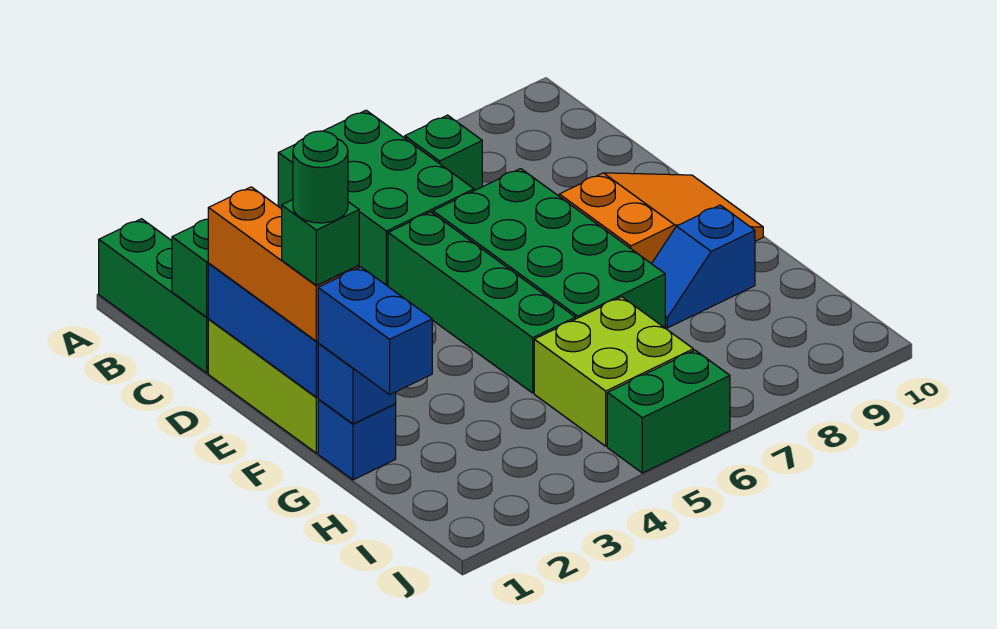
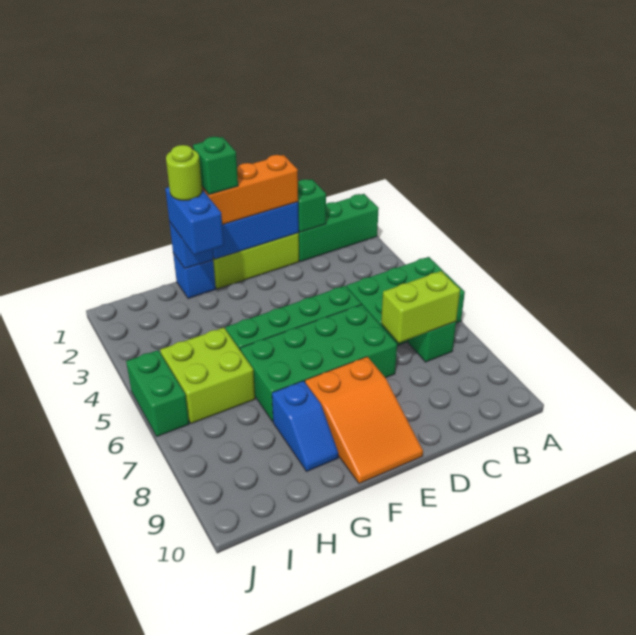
none -> lime 1x2 brick [381,271,460,343]
green 1x1 round brick [293,131,348,223] -> none
blue 1x2 brick [318,267,432,395] -> blue 1x2 brick turned to [165,187,224,255]
none -> lime 1x1 round brick [166,145,202,200]
blue 1x2 slope [652,205,755,328] -> blue 1x2 slope turned to [272,381,338,471]

